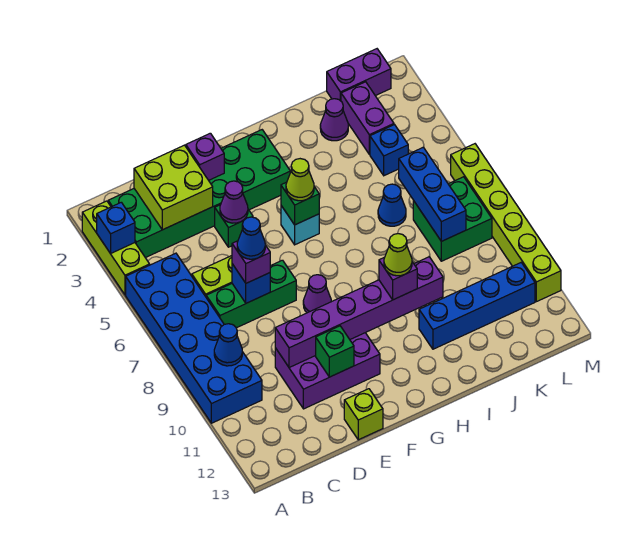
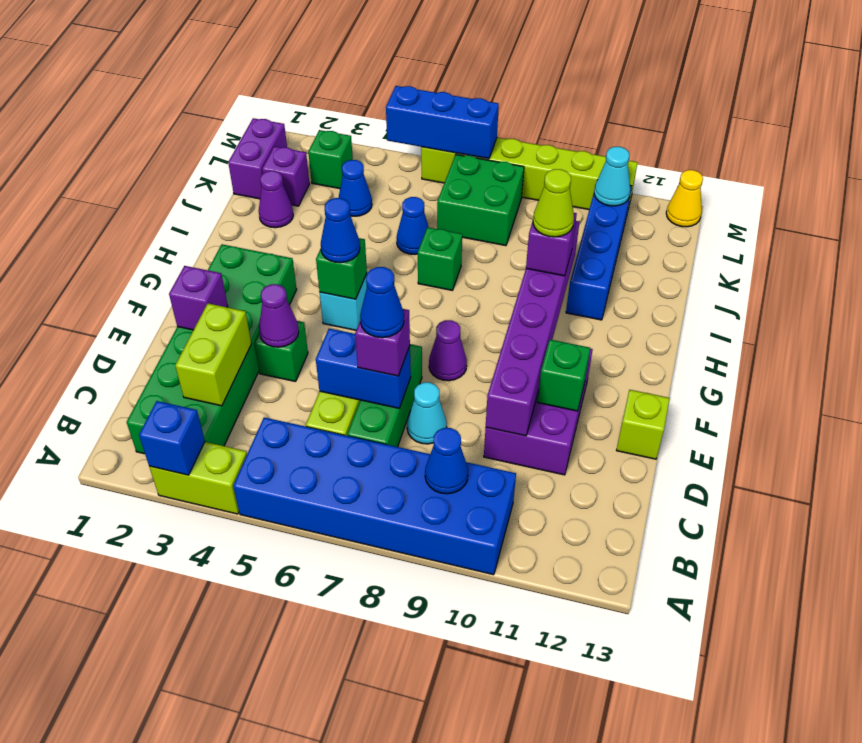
lime 1x3 brick [82,201,150,295] -> lime 1x2 brick [149,442,247,514]
lime 2x2 brick [134,145,213,230] -> lime 1x2 brick [175,303,251,406]
blue 1x1 brick [232,264,270,303] -> blue 1x2 brick [316,328,411,408]
none -> cyan 1x1 cone [407,382,447,444]
lime 1x1 cone [286,159,314,201] -> blue 1x1 cone [321,198,360,263]
none -> green 1x1 brick [418,227,462,290]
purple 1x2 brick [341,82,394,154] -> purple 1x1 brick [262,146,309,206]
blue 1x1 brick [370,125,408,176] -> blue 1x1 cone [339,160,372,216]
blue 1x3 brick [399,147,466,241] -> blue 1x3 brick moved to [386,86,499,159]
none -> green 1x1 brick [308,130,353,189]
none -> cyan 1x1 cone [594,147,630,206]
none -> yellow 1x1 cone [666,170,703,227]

